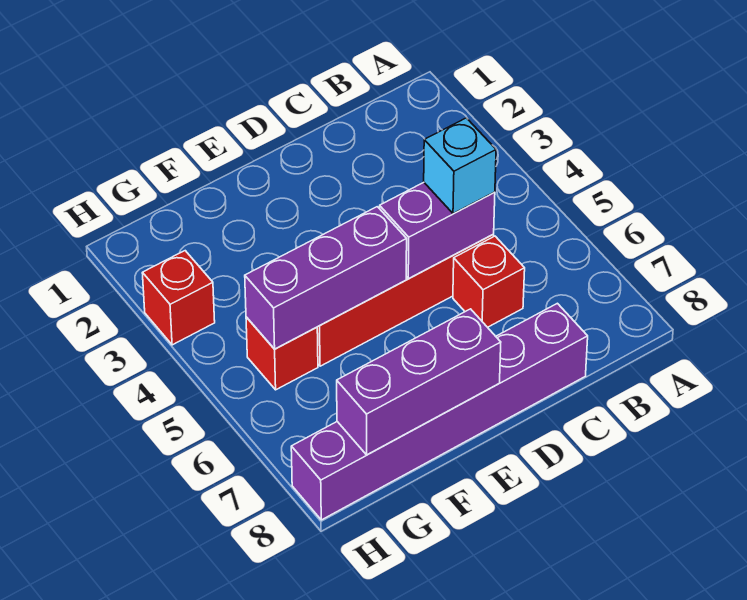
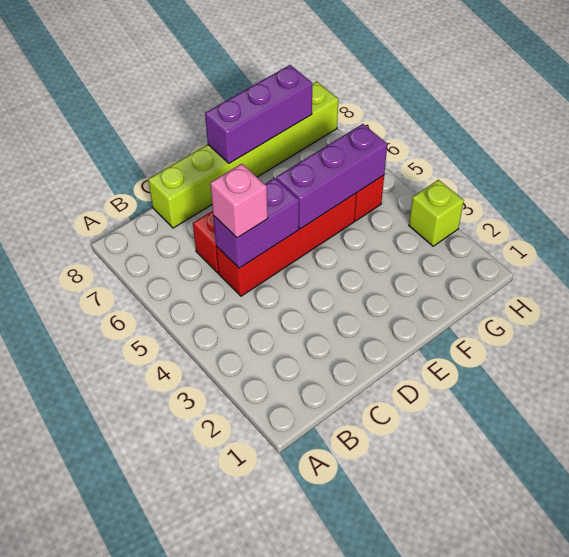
cyan 1x1 brick [424,118,496,214] -> pink 1x1 brick [210,164,268,238]
purple 1x6 brick [291,303,588,520] -> lime 1x6 brick [148,81,338,228]
red 1x1 brick [142,251,215,345] -> lime 1x1 brick [409,180,464,246]

